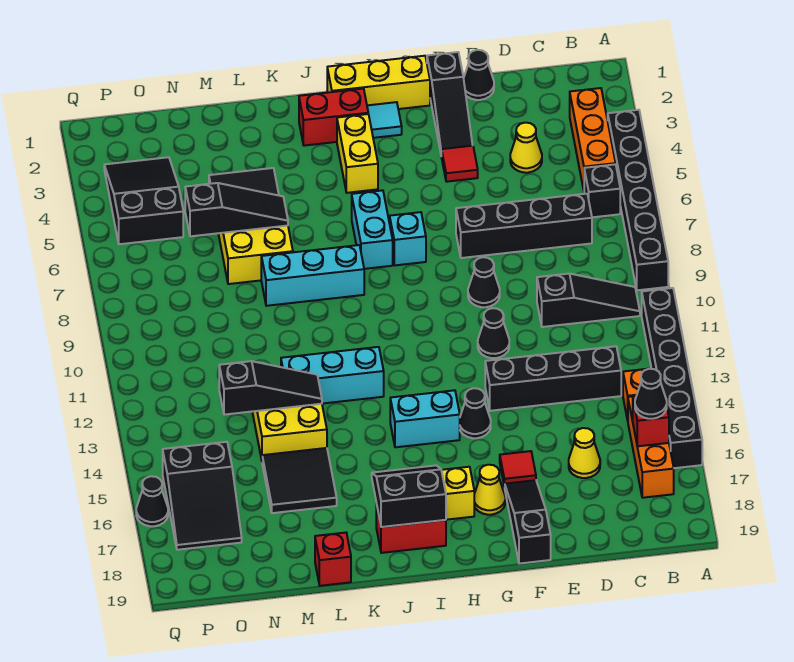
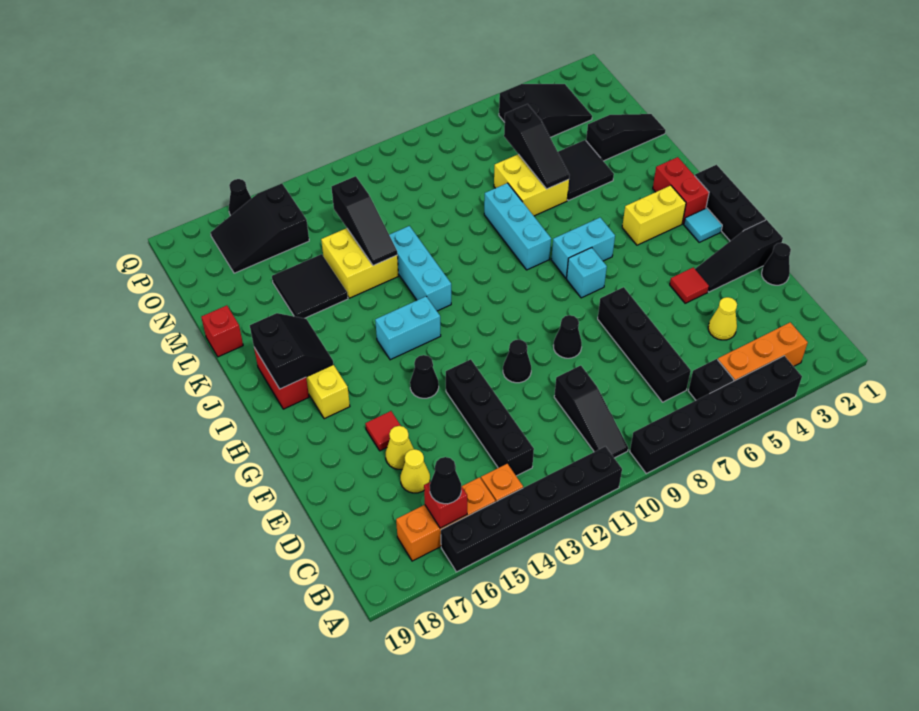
black 1x3 slope [505,480,551,564] -> black 1x3 slope moved to [586,114,666,161]
yellow 1x3 brick [327,56,430,109] -> black 1x3 brick [695,165,766,241]
yellow 1x1 cone [474,465,505,515] -> yellow 1x1 cone moved to [386,426,414,469]
cyan 1x2 brick [390,390,460,447] -> cyan 1x2 brick turned to [375,296,441,360]

